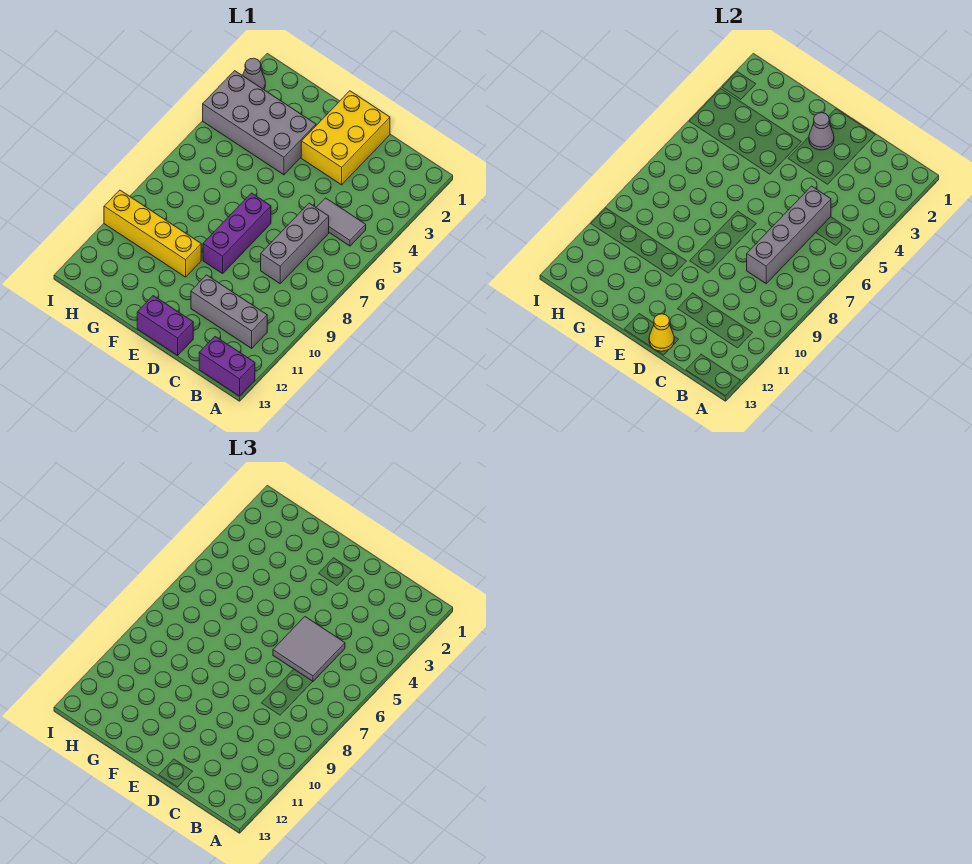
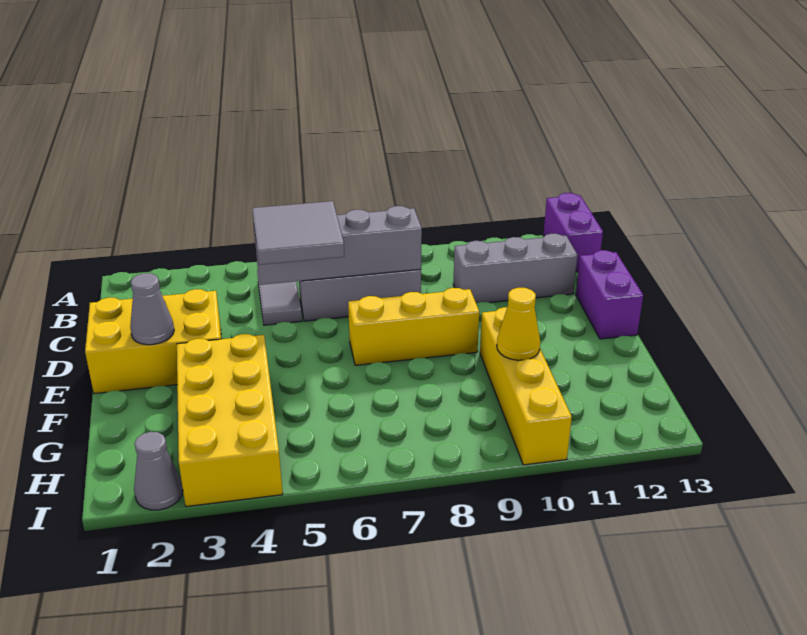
grey 1x3 brick [191,275,267,348] -> grey 1x3 brick turned to [453,234,577,303]
yellow 1x1 cone [649,314,674,351] -> yellow 1x1 cone moved to [497,288,540,360]
purple 1x3 brick [203,193,271,274] -> yellow 1x3 brick [348,288,479,365]
grey 2x4 brick [203,71,316,175] -> yellow 2x4 brick [177,334,283,507]

